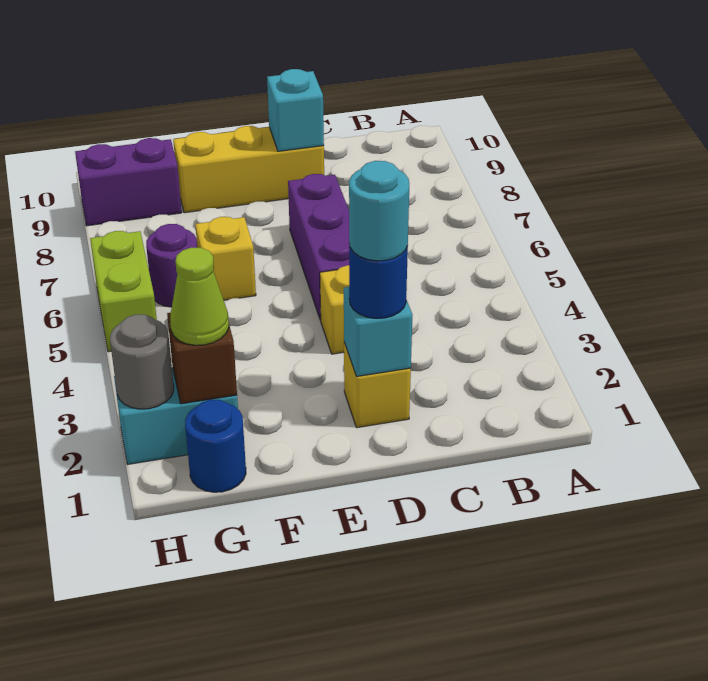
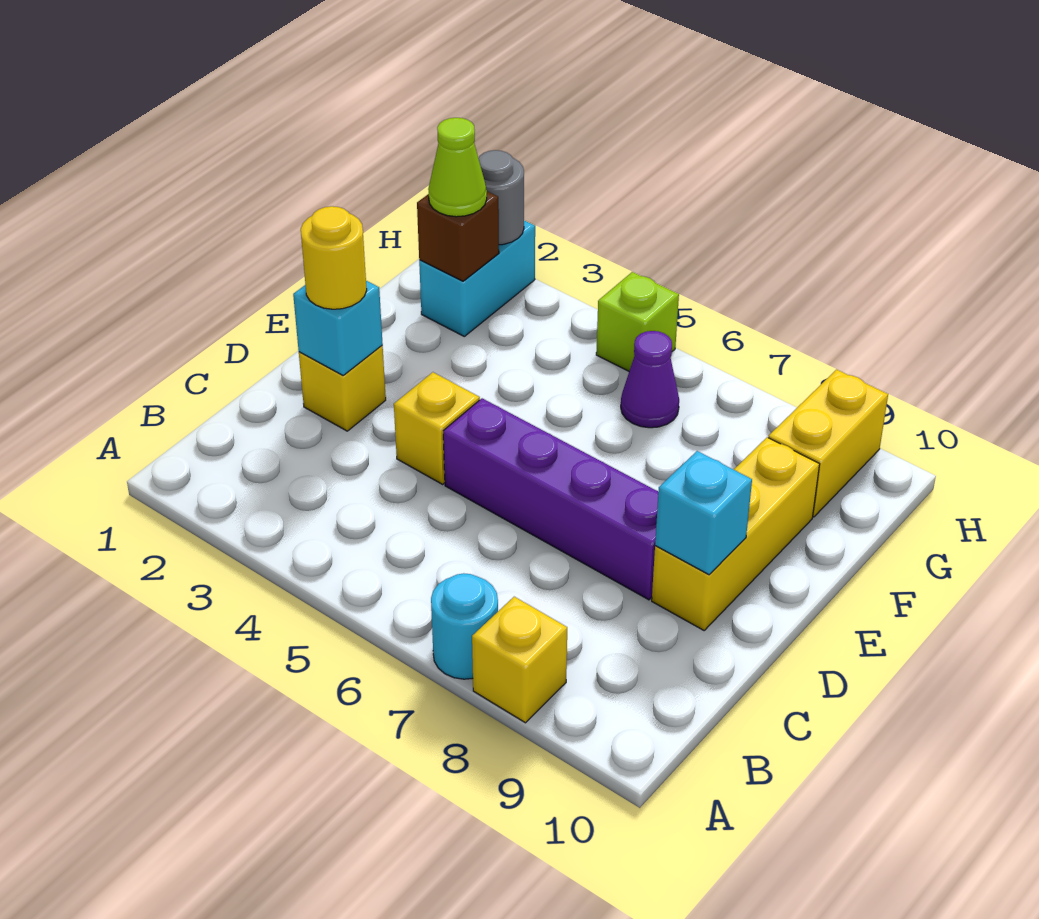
blue 1x1 round brick [349,244,408,318] -> yellow 1x1 round brick [301,206,367,309]
cyan 1x1 round brick [349,161,409,261] -> cyan 1x1 round brick moved to [431,573,498,679]
purple 1x3 brick [288,174,349,320] -> purple 1x4 brick [443,398,658,600]
yellow 1x1 brick [195,217,256,300] -> yellow 1x1 brick moved to [472,597,567,723]
blue 1x1 round brick [185,400,246,492] -> none
purple 1x1 round brick [146,224,197,307] -> purple 1x1 cone [621,331,679,428]
purple 1x2 brick [75,138,182,226] -> yellow 1x2 brick [768,370,888,517]
lime 1x2 brick [90,231,157,352] -> lime 1x1 brick [596,272,679,371]

